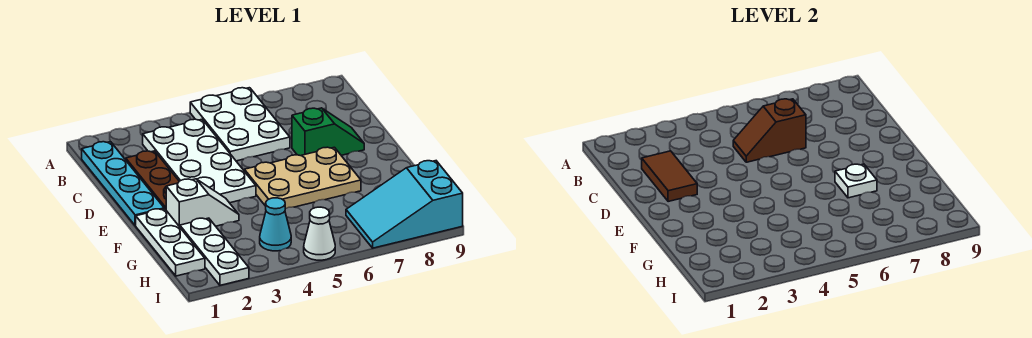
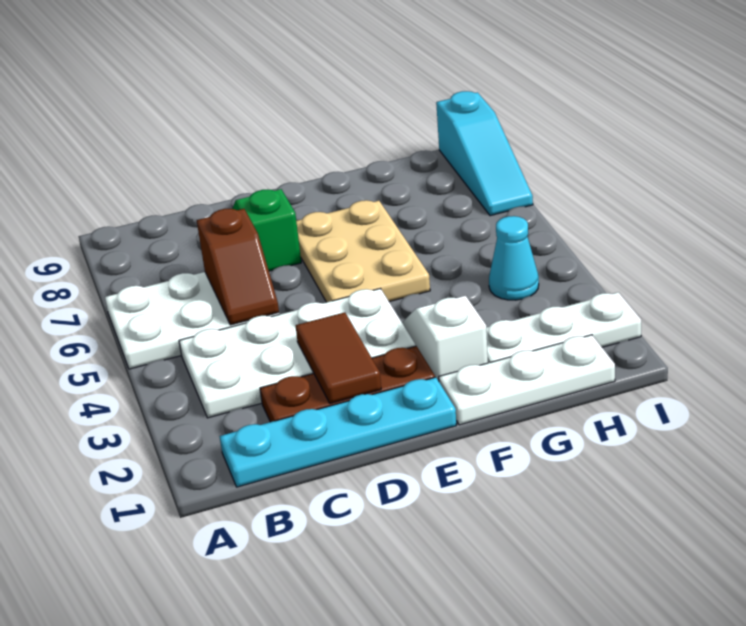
brown 1x2 tile [642,151,697,202] -> brown 1x2 tile turned to [296,312,381,403]
white 1x1 plate [835,164,877,198] -> none
cyan 2x3 slope [346,161,463,248] -> cyan 1x3 slope [436,91,533,216]
white 1x1 cone [304,207,335,260] -> none

